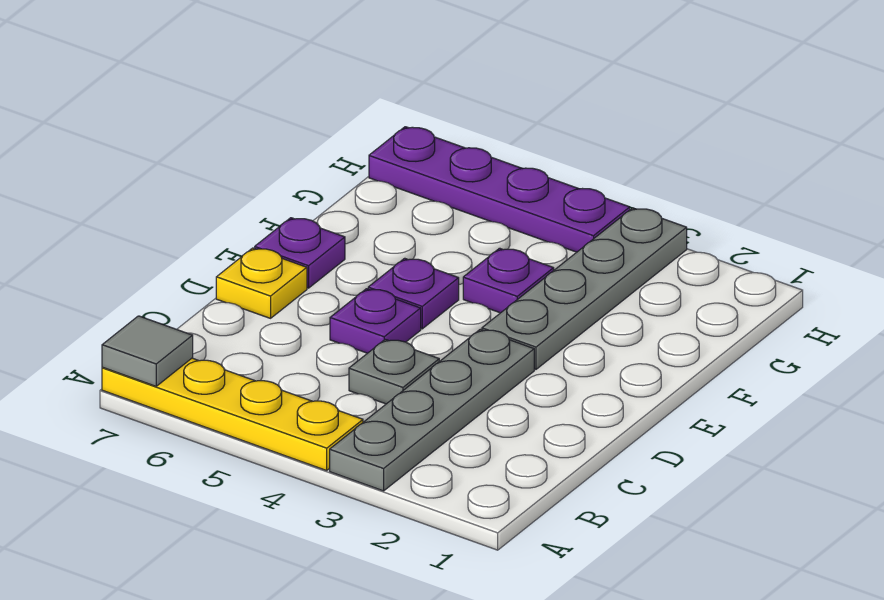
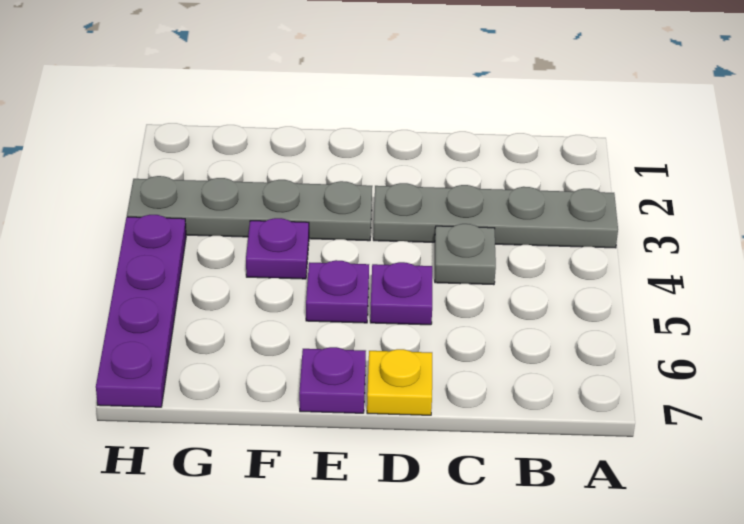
yellow 1x4 plate [102,358,363,470] -> none
grey 1x1 tile [102,316,193,386] -> none

